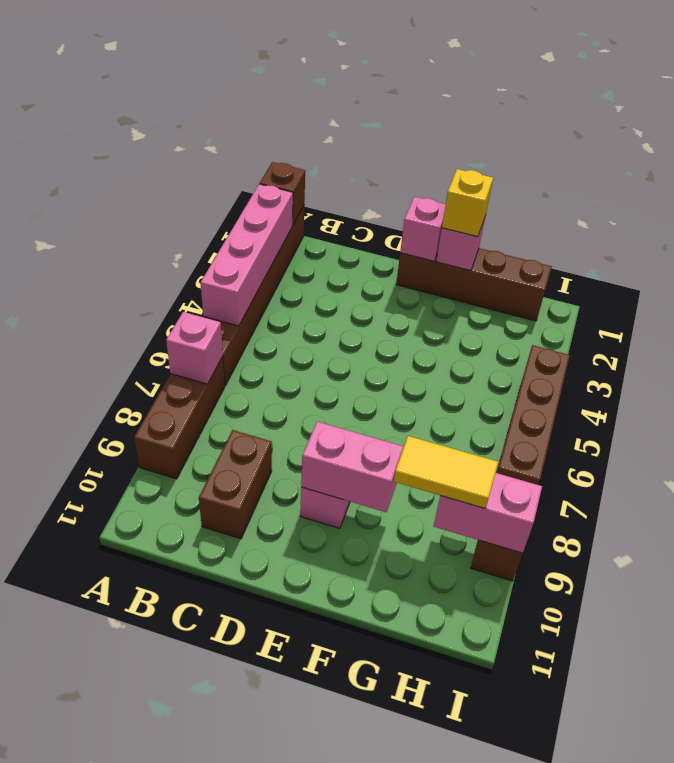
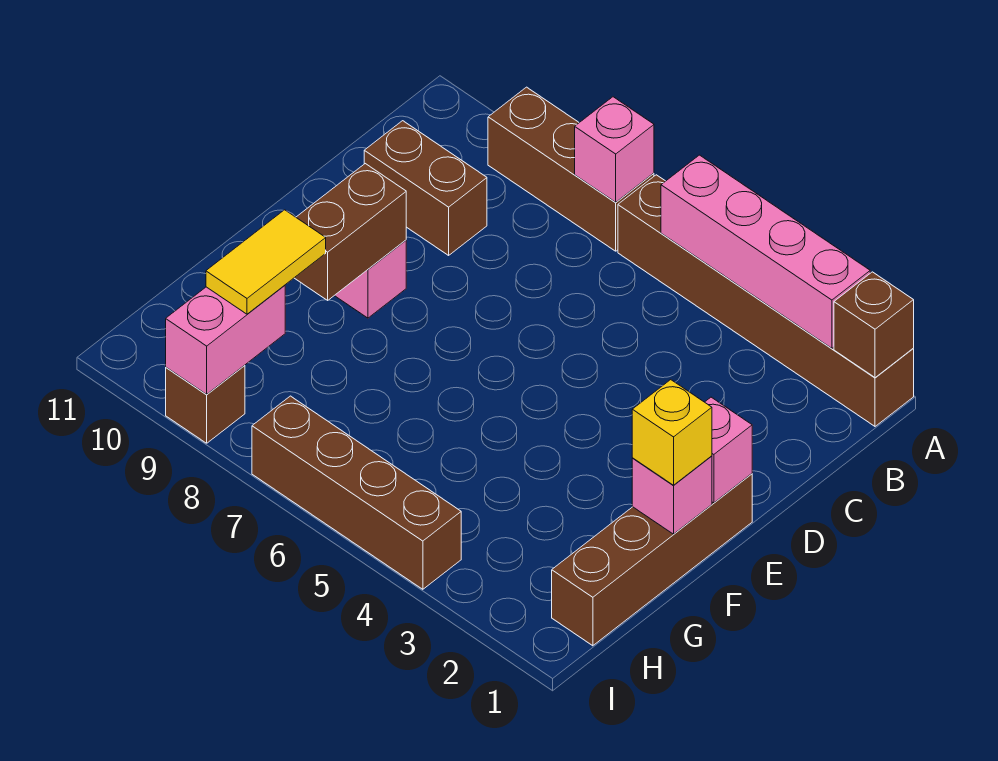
pink 1x2 brick [301,422,404,512] -> brown 1x2 brick [295,164,406,300]

